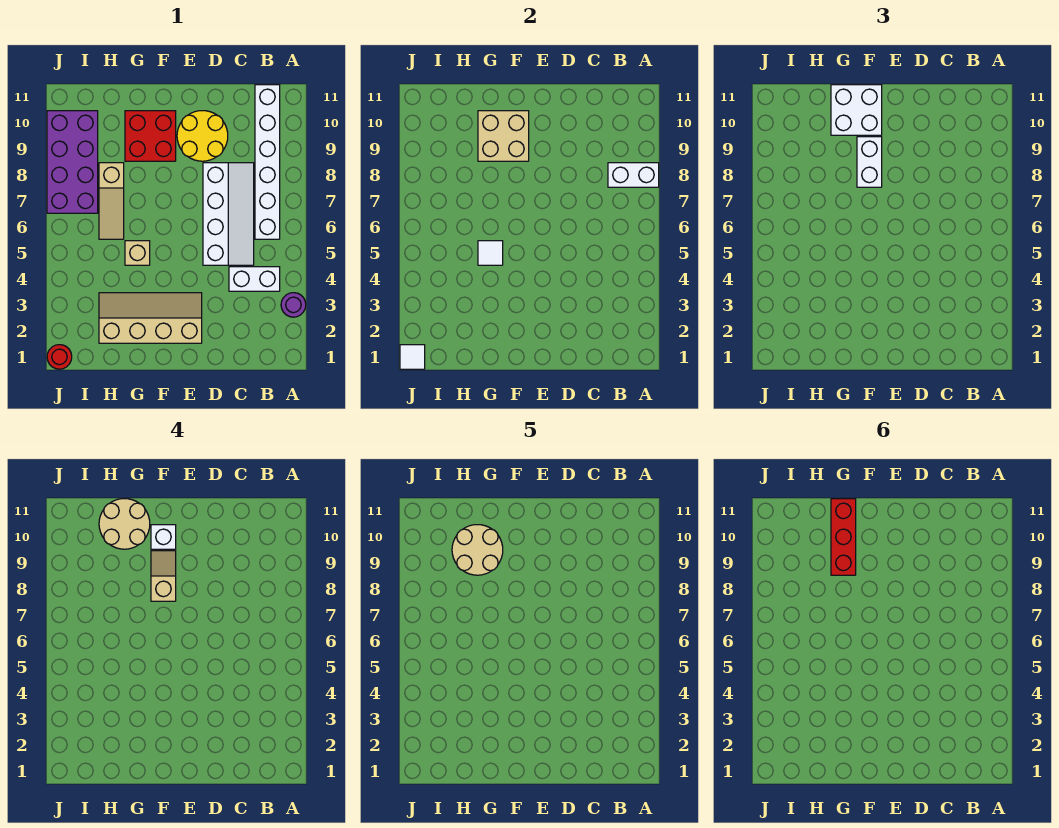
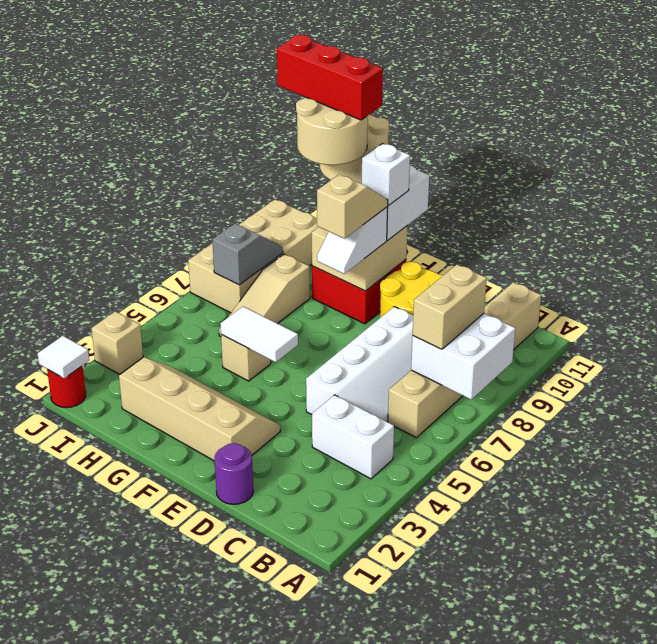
purple 1x1 round brick [281,293,306,317] -> purple 1x1 round brick moved to [214,443,253,504]
white 1x2 brick [608,163,659,187] -> white 2x2 brick [411,314,515,399]
white 1x6 brick [255,85,280,239] -> tan 1x6 brick [388,282,541,438]
none -> tan 1x2 brick [412,265,487,349]
white 1x2 brick [857,137,882,187] -> white 1x2 slope [317,207,388,274]
white 1x1 tile [478,241,503,265] -> white 1x2 tile [220,306,298,362]
red 1x3 brick [831,499,856,575] -> red 1x3 brick turned to [277,35,383,120]
purple 2x4 brick [47,111,98,213] -> tan 2x4 brick [188,199,318,313]
none -> grey 1x2 slope [212,224,283,285]
none -> tan 1x1 brick [91,311,143,374]

